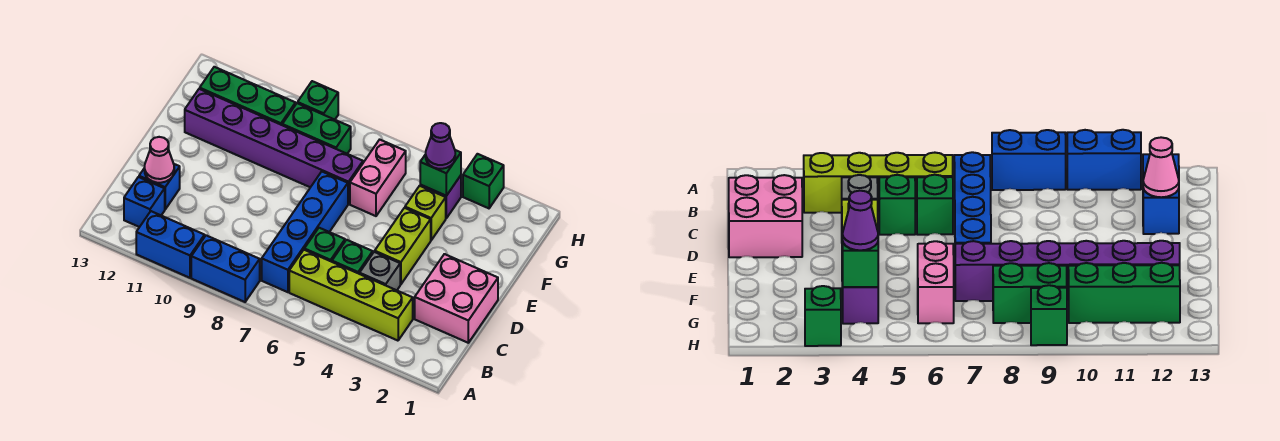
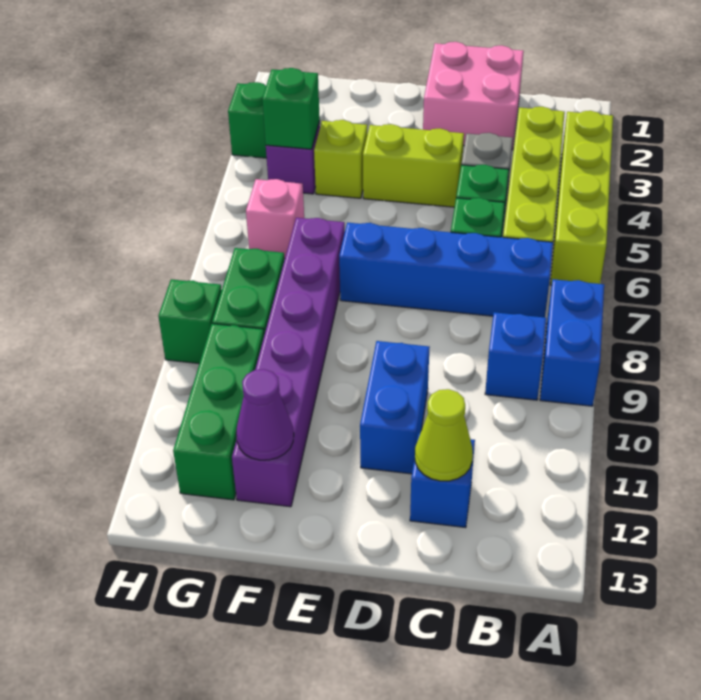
none -> lime 1x4 brick [550,111,613,285]
blue 1x2 brick [136,211,205,278] -> blue 1x2 brick moved to [360,341,430,474]
blue 1x1 brick [124,177,165,227] -> blue 1x1 brick moved to [485,312,546,400]
pink 1x1 cone [145,137,174,183] -> lime 1x1 cone [415,389,473,481]
pink 1x2 brick [350,140,406,216] -> pink 1x1 brick [246,179,304,259]
purple 1x1 cone [426,123,455,169] -> purple 1x1 cone moved to [236,369,294,460]

